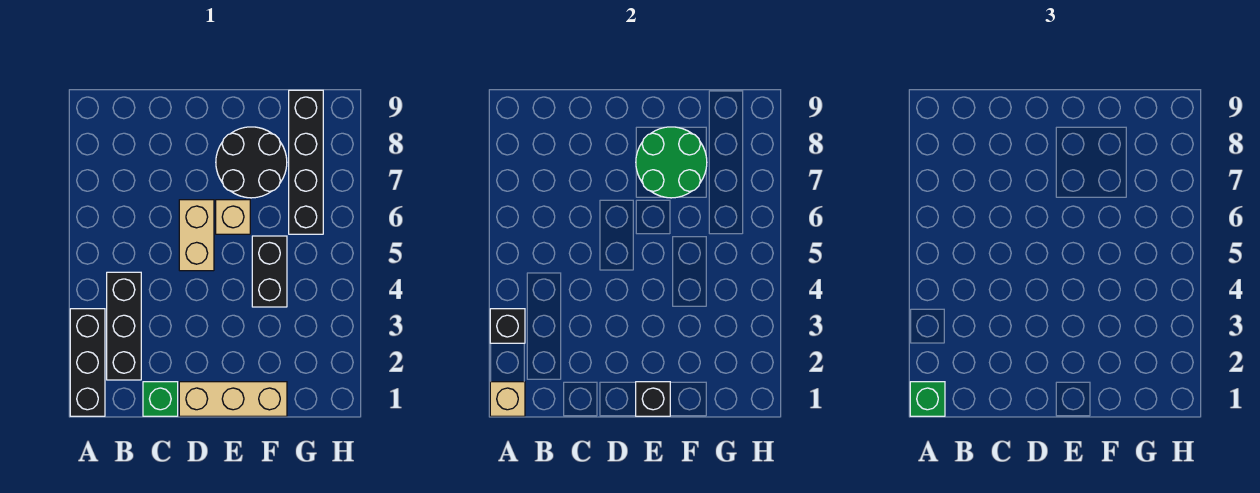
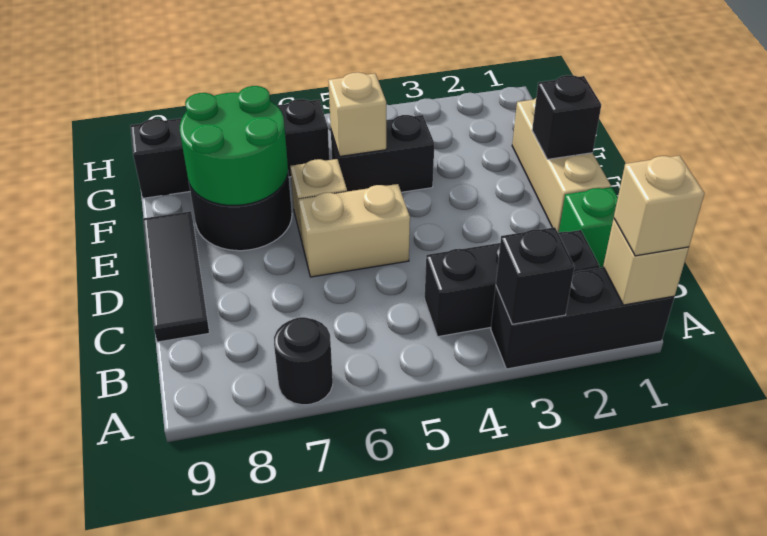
green 1x1 brick [910,382,945,416] -> tan 1x1 brick [614,155,704,256]
none -> black 1x1 round brick [274,317,333,405]
none -> black 1x3 tile [143,211,209,342]
none -> tan 1x1 brick [328,72,386,156]

